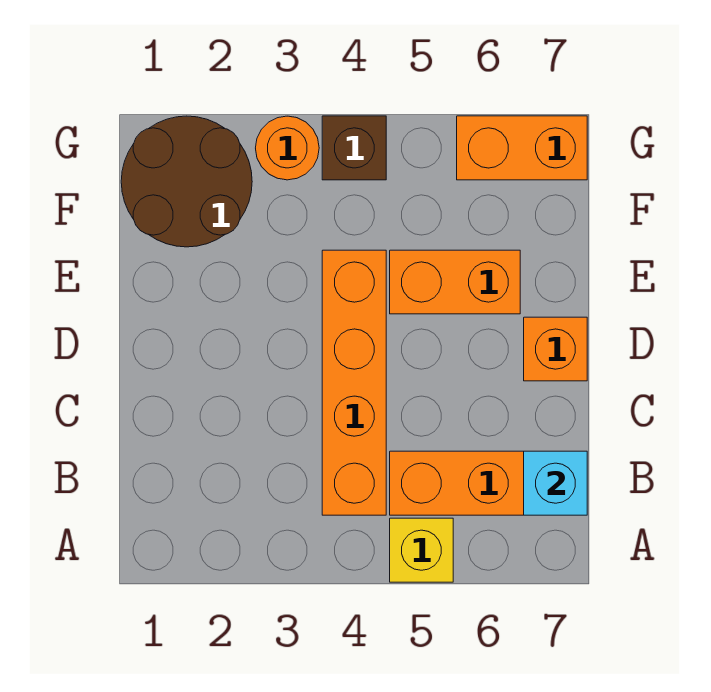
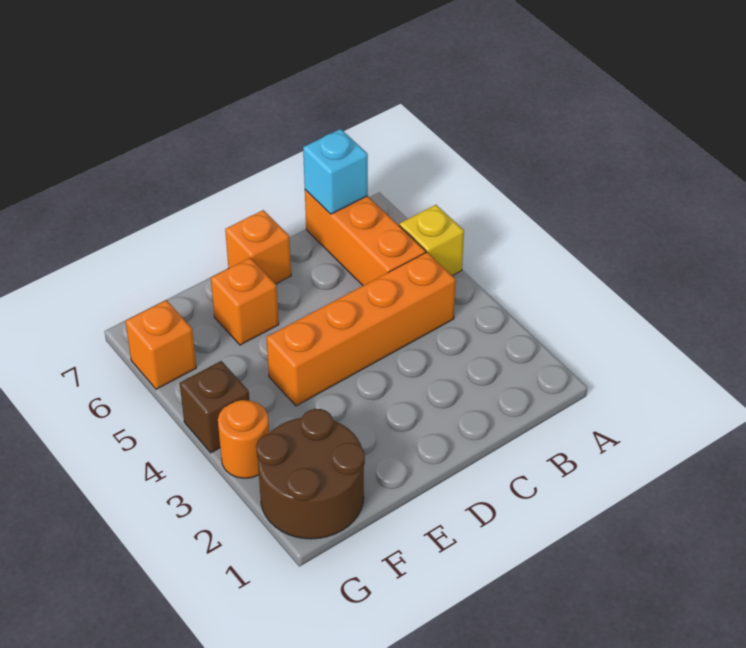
orange 1x2 brick [390,250,520,314] -> orange 1x1 brick [211,258,279,345]
orange 1x2 brick [457,116,587,180] -> orange 1x1 brick [125,300,196,389]

